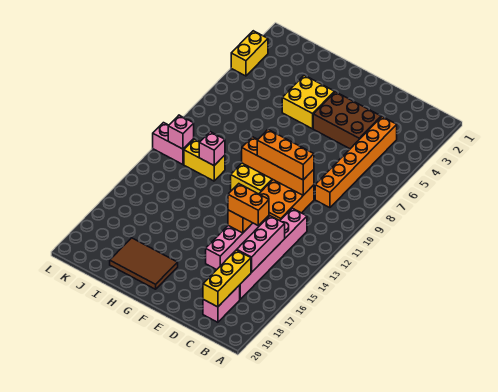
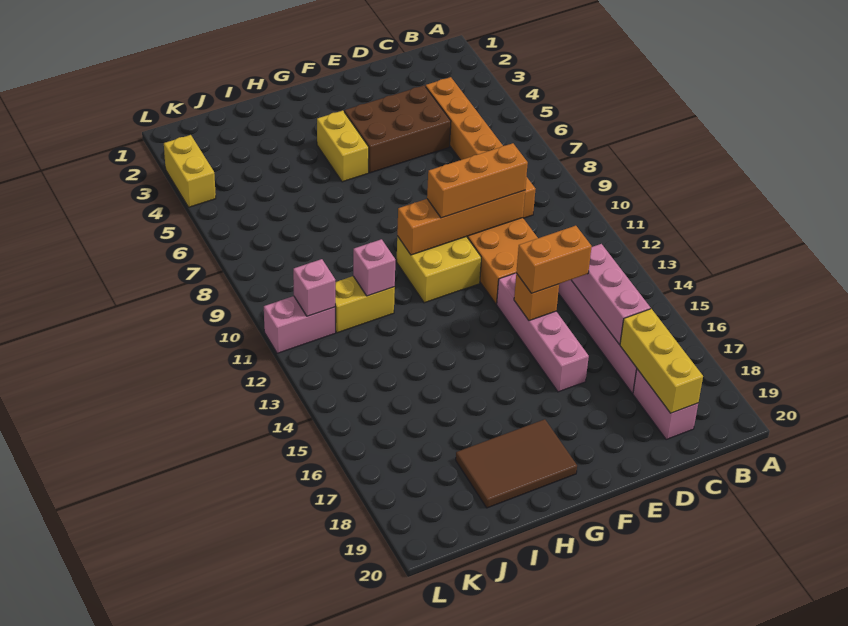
yellow 2x2 brick [282,75,334,129] -> yellow 1x2 brick [317,111,369,182]

